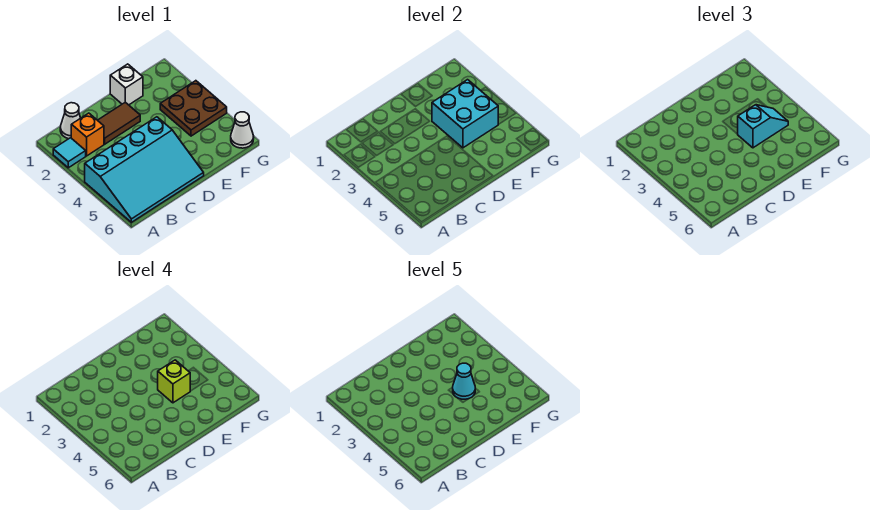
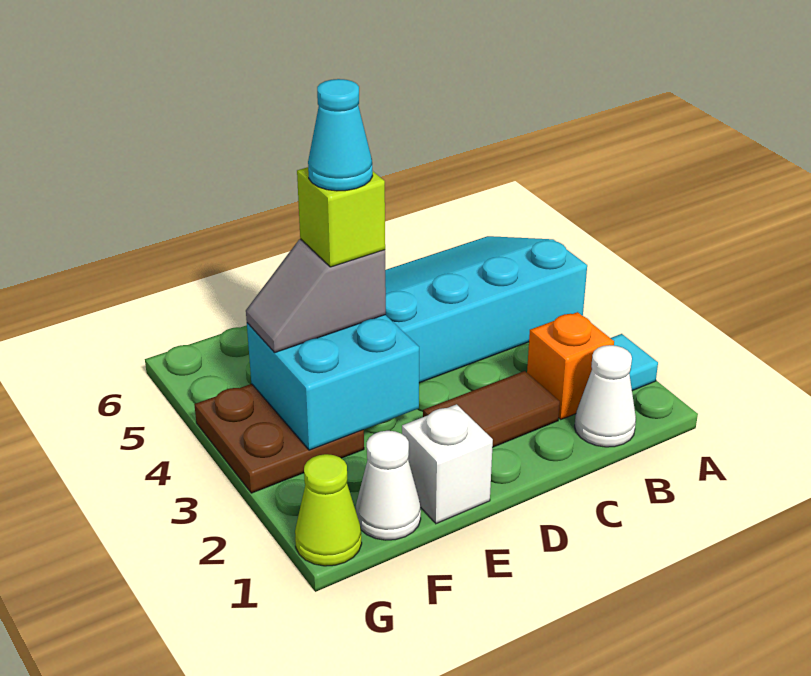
cyan 1x2 slope [738,105,788,148] -> grey 1x2 slope [246,239,386,353]
none -> lime 1x1 cone [295,454,362,566]
white 1x1 cone [231,112,254,148] -> white 1x1 cone moved to [356,431,421,540]

